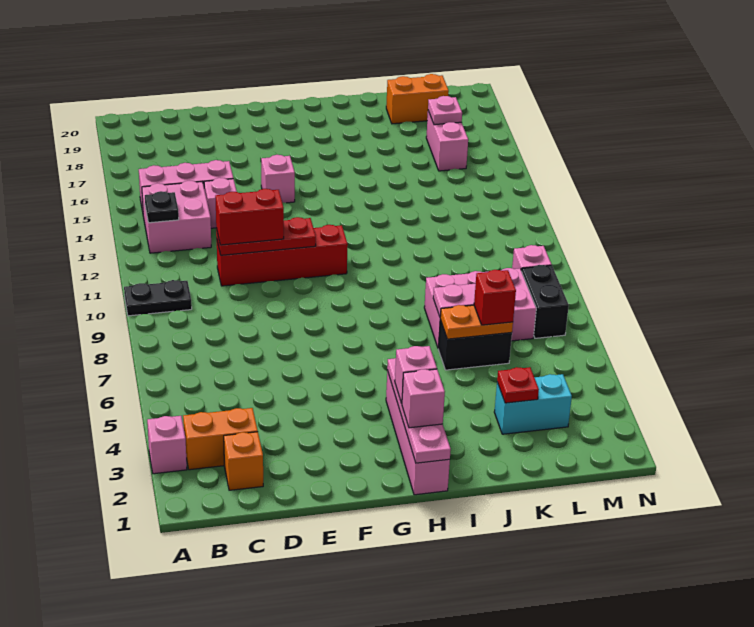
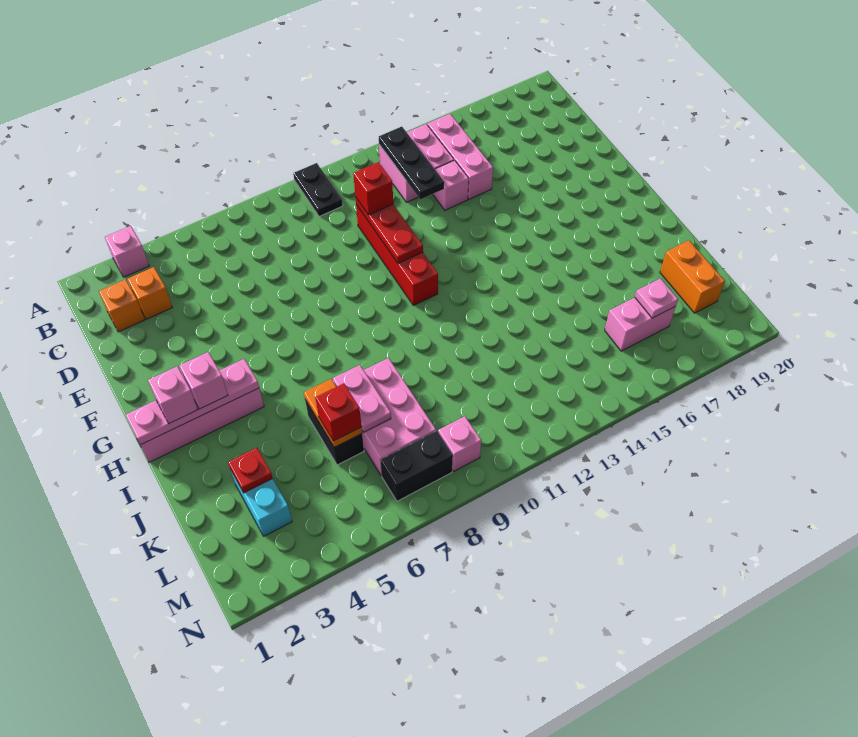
orange 1x2 brick [183,408,258,470] -> orange 1x1 brick [128,267,172,319]
black 1x1 plate [145,191,179,223] -> black 1x3 plate [379,127,444,199]
red 1x2 brick [215,189,284,245] -> red 1x1 brick [353,162,393,215]
pink 1x1 brick [261,155,295,203] -> none

